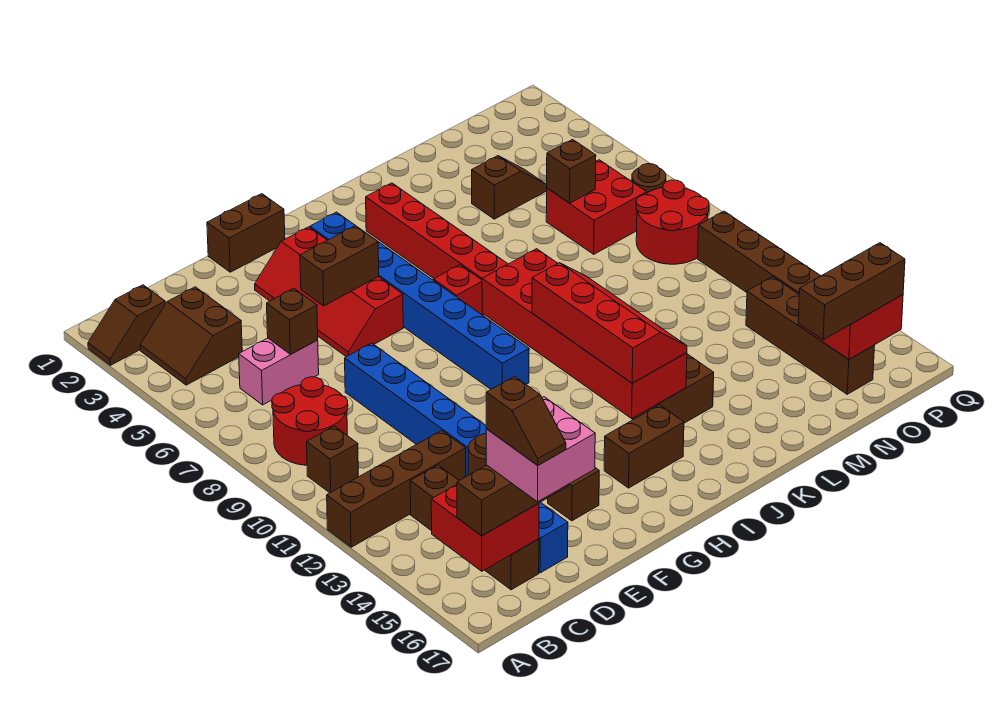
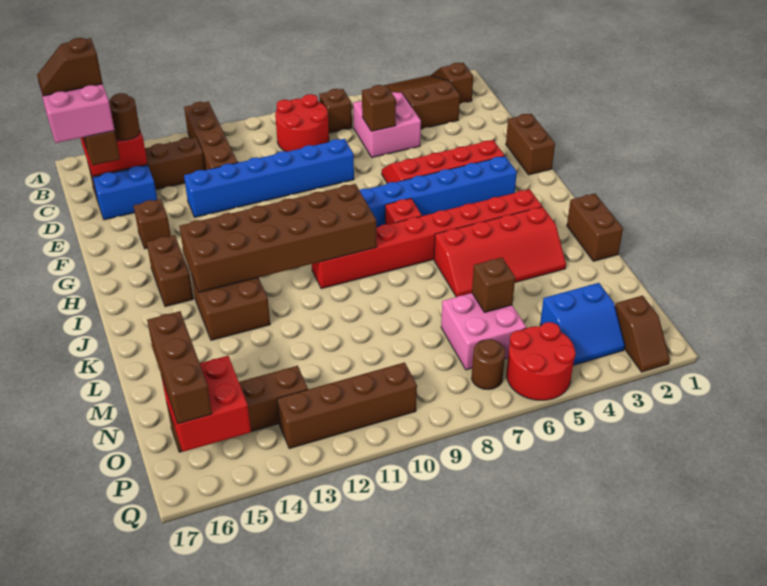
brown 2x2 slope [140,287,242,385] -> brown 2x3 slope [387,75,460,129]
brown 1x1 brick [307,426,358,493] -> brown 1x1 brick moved to [319,89,352,133]
pink 1x2 brick [239,338,319,405] -> pink 2x2 brick [353,92,421,158]
brown 1x2 brick [300,226,379,306] -> brown 1x2 brick moved to [567,194,623,261]
red 2x6 brick [482,249,687,418] -> brown 2x6 brick [179,184,377,292]
red 2x4 slope [532,263,687,383] -> red 2x4 slope moved to [434,207,566,297]
brown 1x2 slope [472,156,547,219] -> brown 1x2 slope moved to [615,296,670,372]
red 2x2 brick [546,160,647,254] -> pink 2x2 brick [441,293,526,370]
none -> blue 2x2 slope [540,283,625,365]
red 2x2 round brick [636,180,709,264] -> red 2x2 round brick moved to [507,322,576,400]

